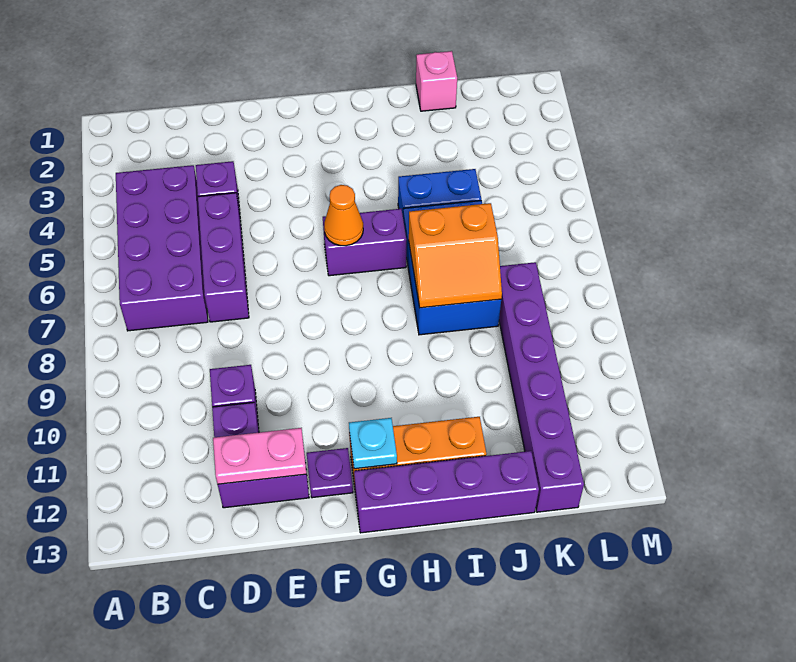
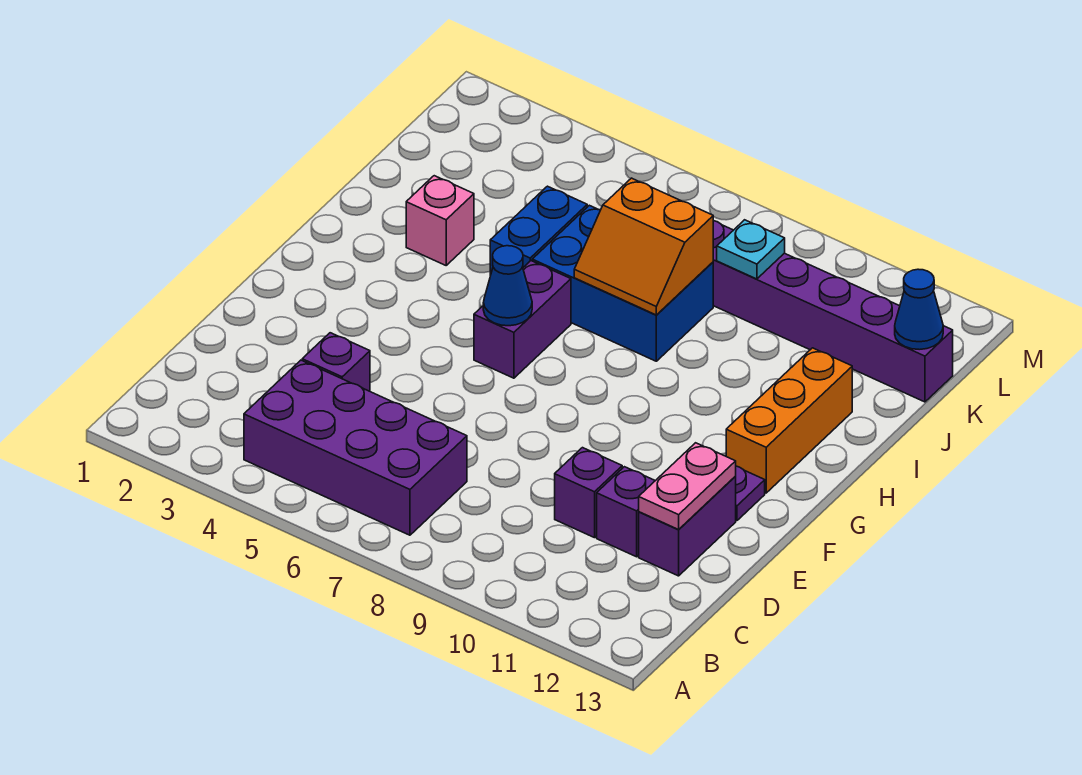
purple 1x3 brick [198,193,249,322] -> none
orange 1x1 cone [324,185,363,246] -> blue 1x1 cone [483,246,532,326]
cyan 1x1 plate [349,418,397,469] -> cyan 1x1 plate moved to [717,220,785,279]
purple 1x4 brick [354,451,539,533] -> none
orange 2x2 slope [409,203,502,308] -> orange 2x2 slope turned to [574,178,713,315]
pink 1x1 brick [416,51,457,111] -> pink 1x1 brick moved to [406,176,474,265]
none -> blue 1x1 cone [895,269,943,350]

